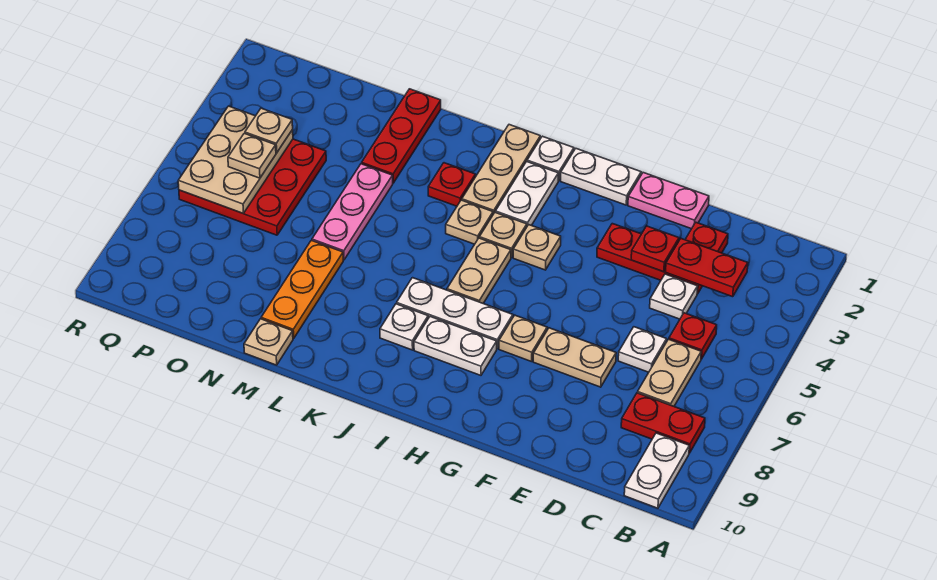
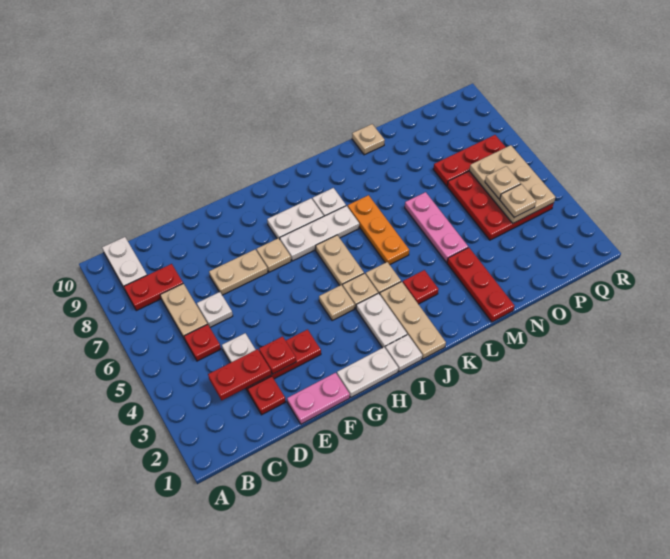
orange 1x3 plate [261,240,343,339] -> orange 1x3 plate moved to [348,195,409,265]
none -> red 1x3 plate [433,135,506,186]

